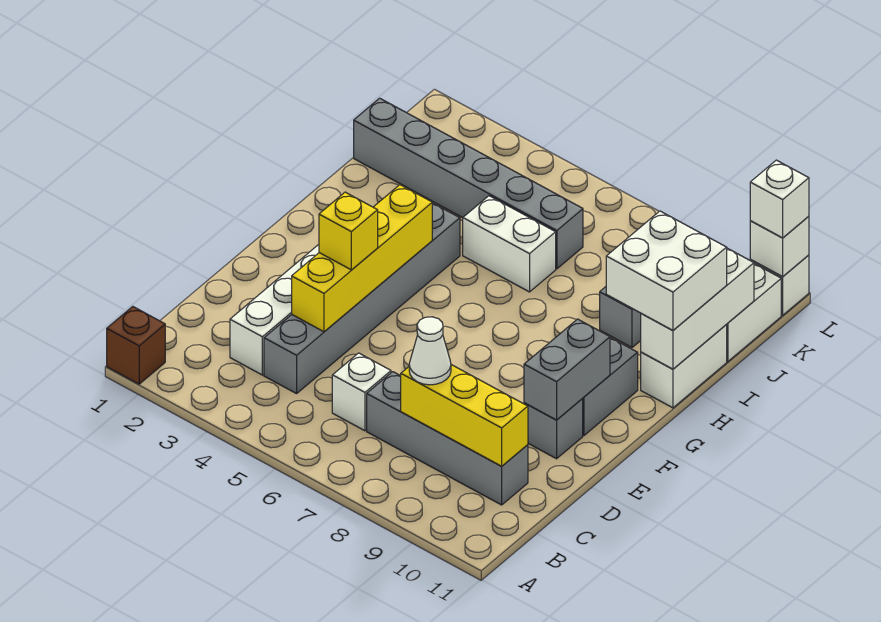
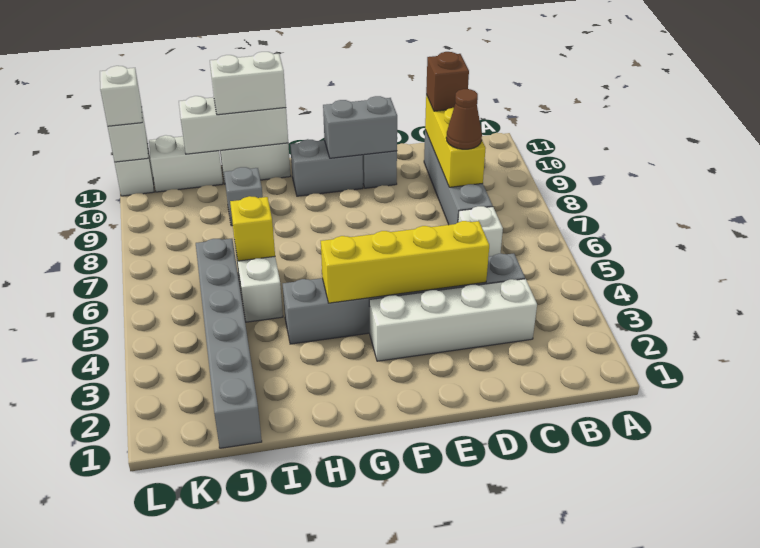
brown 1x1 brick [107,307,165,384] -> brown 1x1 brick moved to [426,52,469,111]
white 1x1 cone [409,317,451,385] -> brown 1x1 cone [446,89,482,149]
yellow 1x1 brick [319,192,378,270] -> yellow 1x1 brick moved to [230,196,275,261]
white 2x2 brick [606,211,727,330] -> white 1x2 brick [210,52,286,115]

